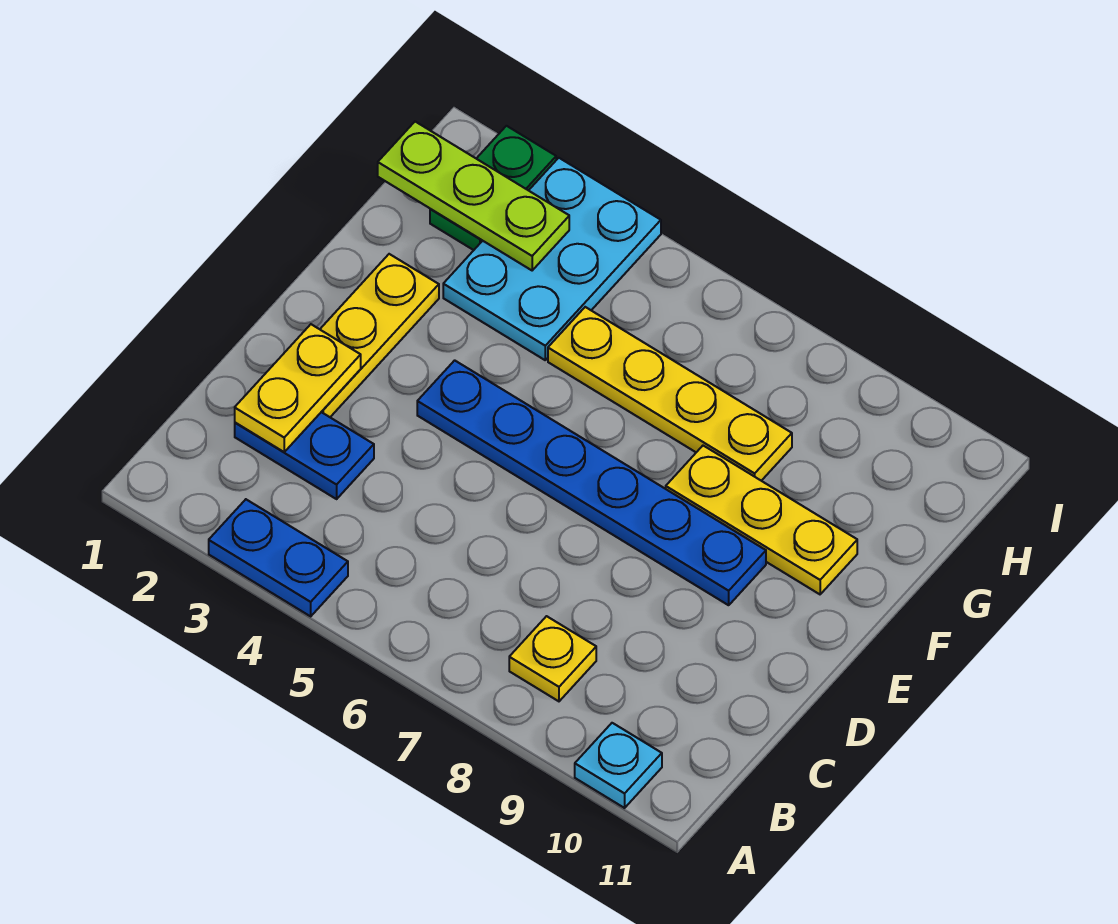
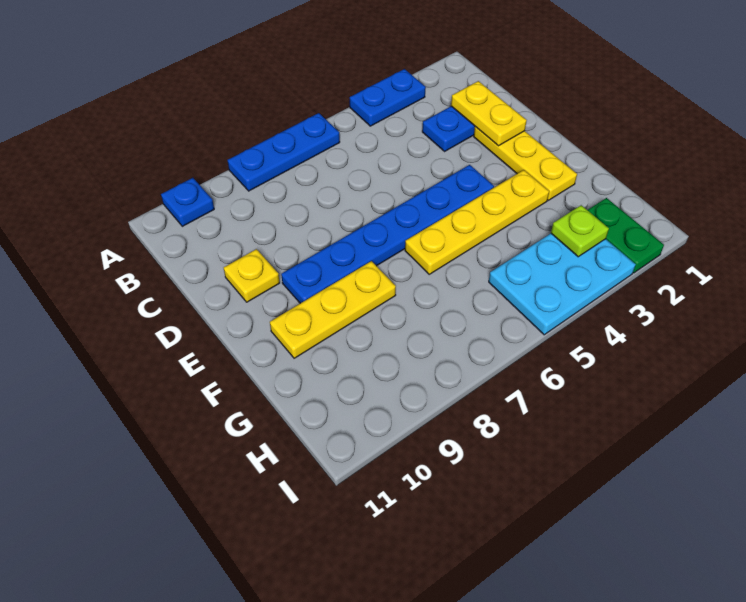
none -> blue 1x3 plate [227,113,340,191]
cyan 1x1 plate [575,723,662,808] -> blue 1x1 plate [161,178,214,226]
yellow 1x1 plate [509,616,596,701] -> yellow 1x1 plate moved to [224,249,280,302]
cyan 2x3 plate [443,158,661,360] -> cyan 2x3 plate turned to [489,234,636,335]
yellow 1x4 plate [548,307,792,481] -> yellow 1x4 plate moved to [405,170,549,274]
lime 1x3 plate [378,122,569,270] -> lime 1x1 plate [551,205,609,257]

